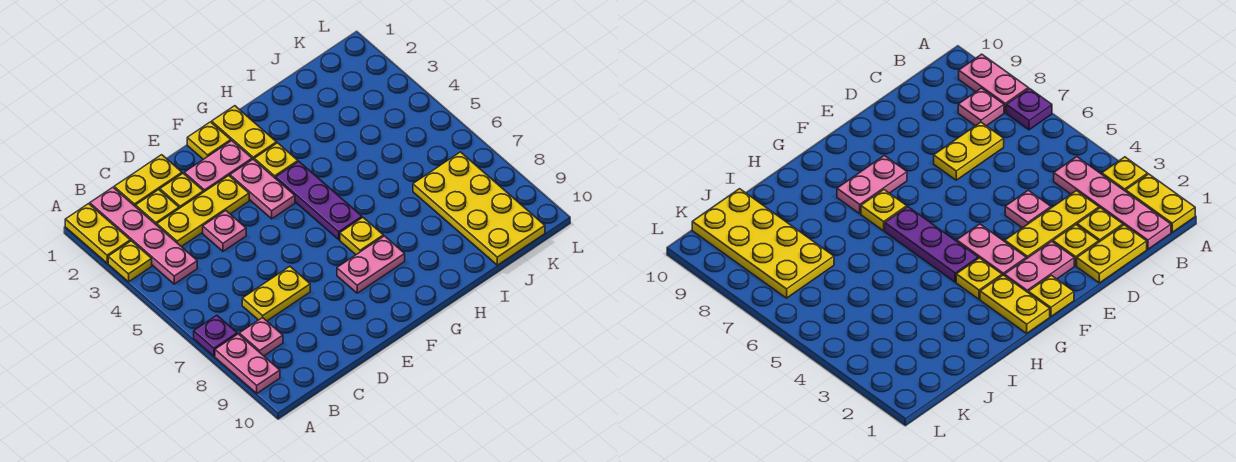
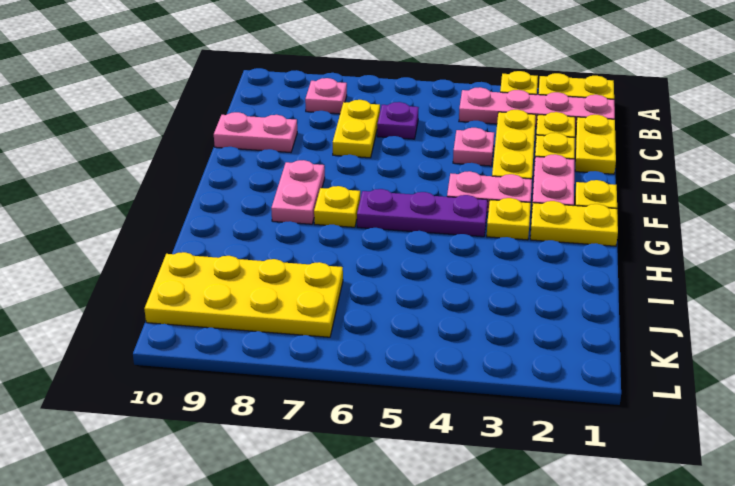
purple 1x1 plate [194,315,237,356] -> purple 1x1 plate moved to [377,102,419,139]
pink 1x2 plate [215,334,280,393] -> pink 1x2 plate moved to [214,112,297,152]

